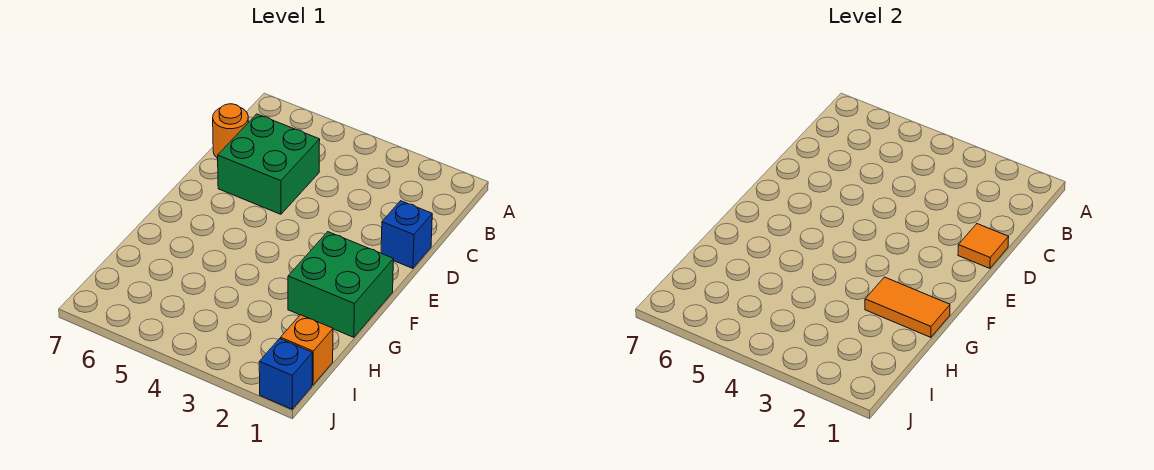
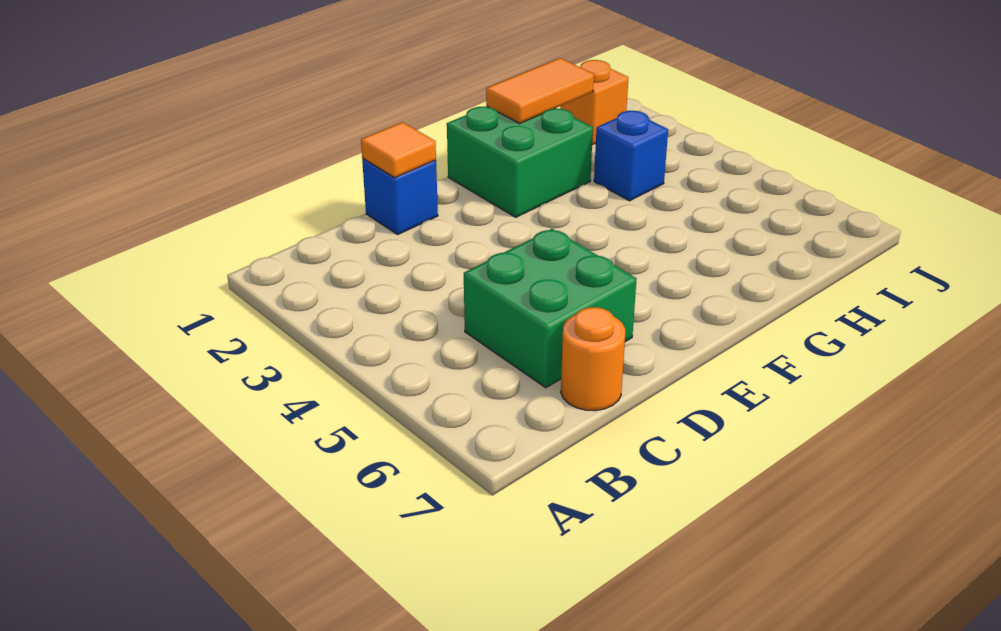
orange 1x2 tile [865,277,950,337] -> orange 1x2 tile turned to [486,58,594,123]
blue 1x1 brick [259,339,312,409] -> blue 1x1 brick moved to [594,111,668,201]

